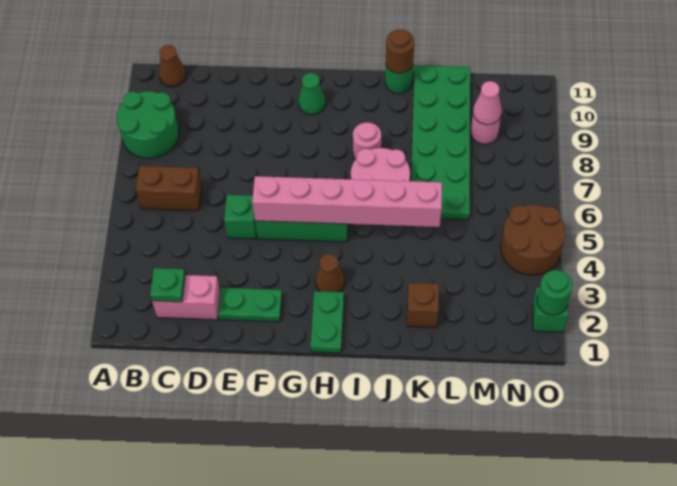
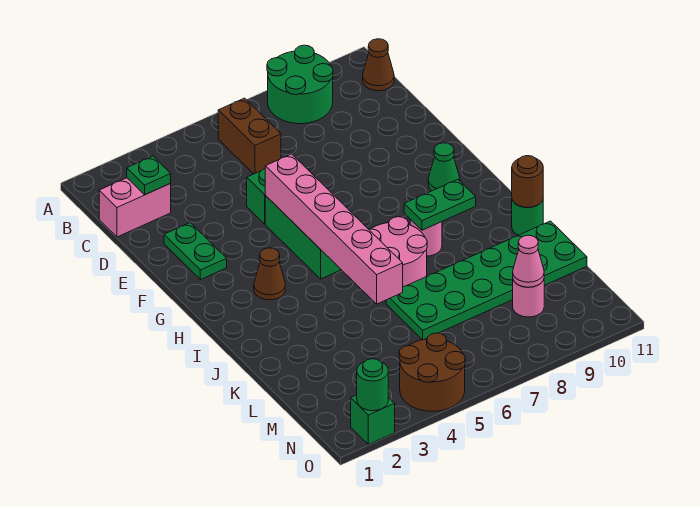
pink 1x2 brick [152,275,220,320] -> pink 1x2 brick turned to [99,178,171,237]
green 1x2 plate [311,291,344,353] -> green 1x2 plate moved to [404,179,476,230]
brown 1x1 brick [407,283,439,328] -> none

